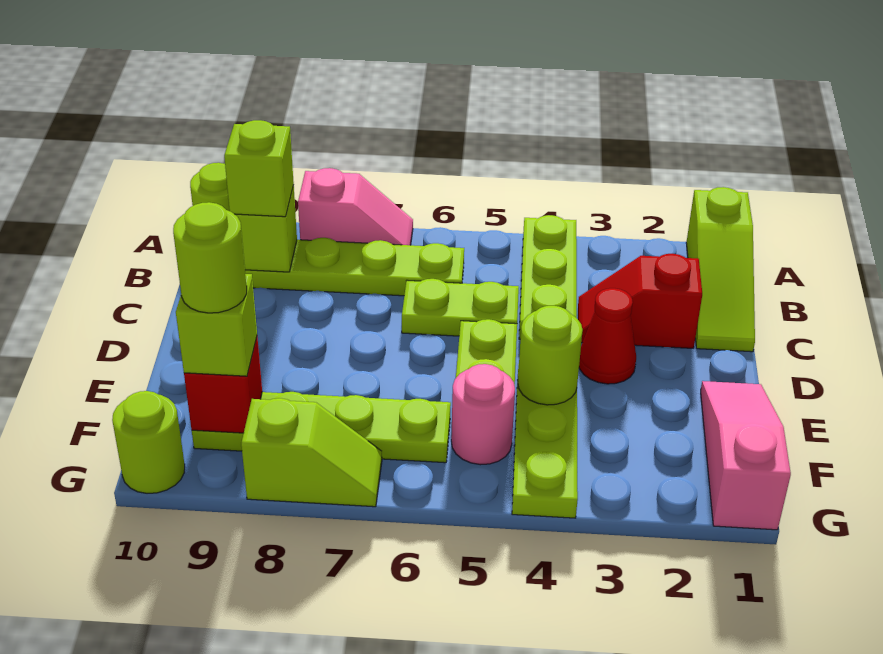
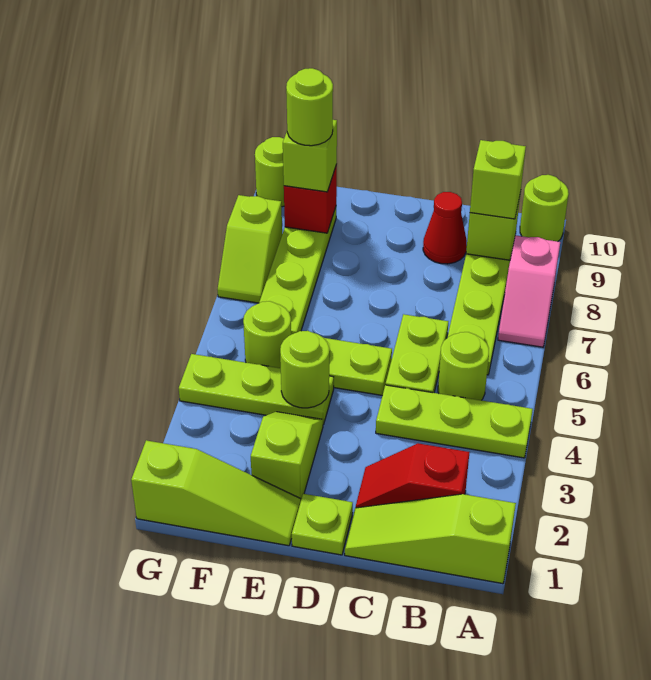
none -> lime 1x1 round brick [438,332,489,400]
red 1x2 slope [578,254,702,348] -> red 1x2 slope turned to [356,443,469,508]
none -> lime 1x1 plate [292,494,353,555]
red 1x1 cone [579,288,636,384] -> red 1x1 cone moved to [423,192,467,264]
pink 1x3 slope [701,381,791,530] -> lime 1x3 slope [131,440,301,546]
none -> lime 1x2 slope [251,412,323,499]
pink 1x1 round brick [451,364,515,465] -> lime 1x1 round brick [243,301,291,368]

